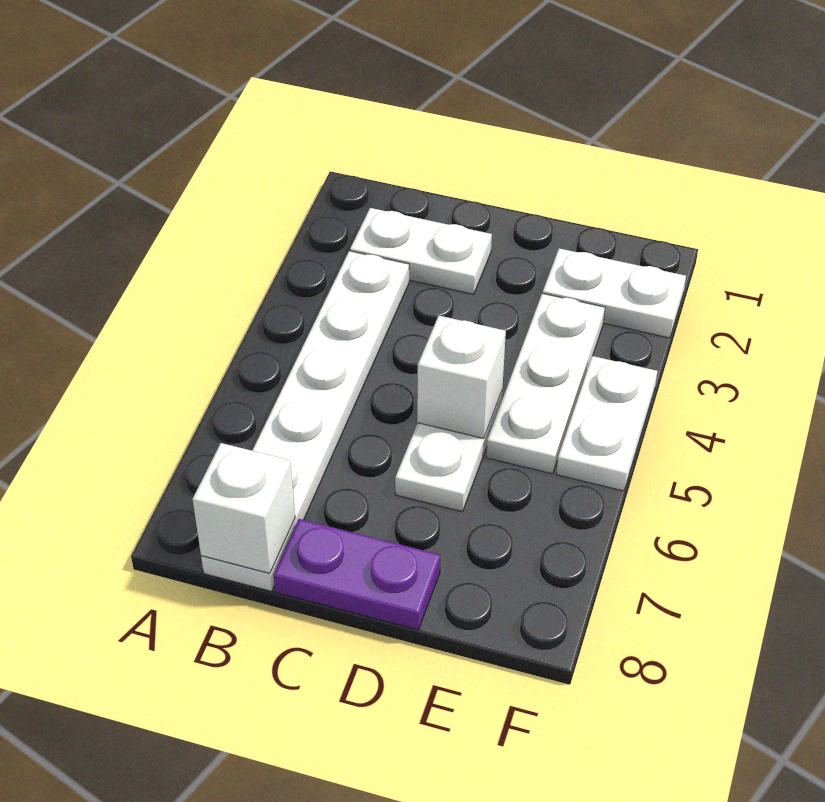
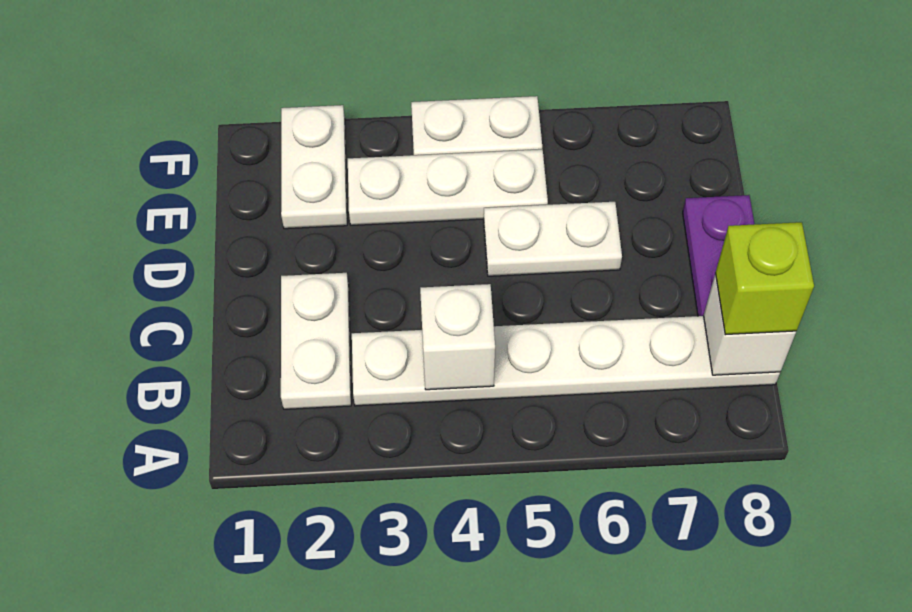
none -> lime 1x1 brick [715,222,814,335]
white 1x1 brick [417,316,506,438] -> white 1x1 brick moved to [420,284,495,390]

